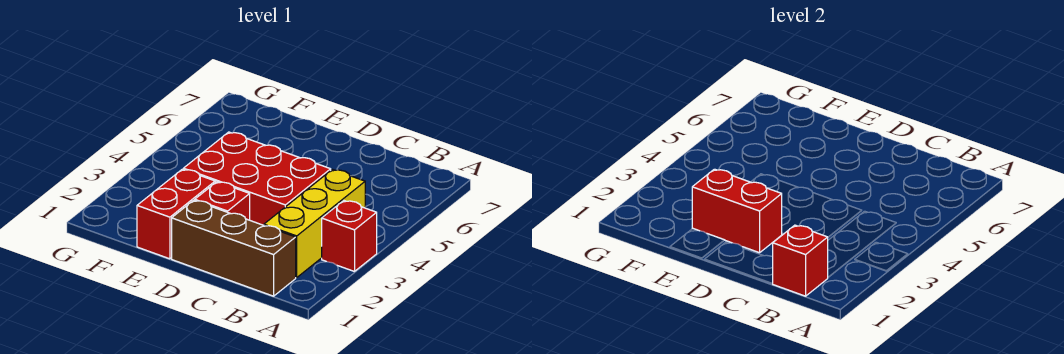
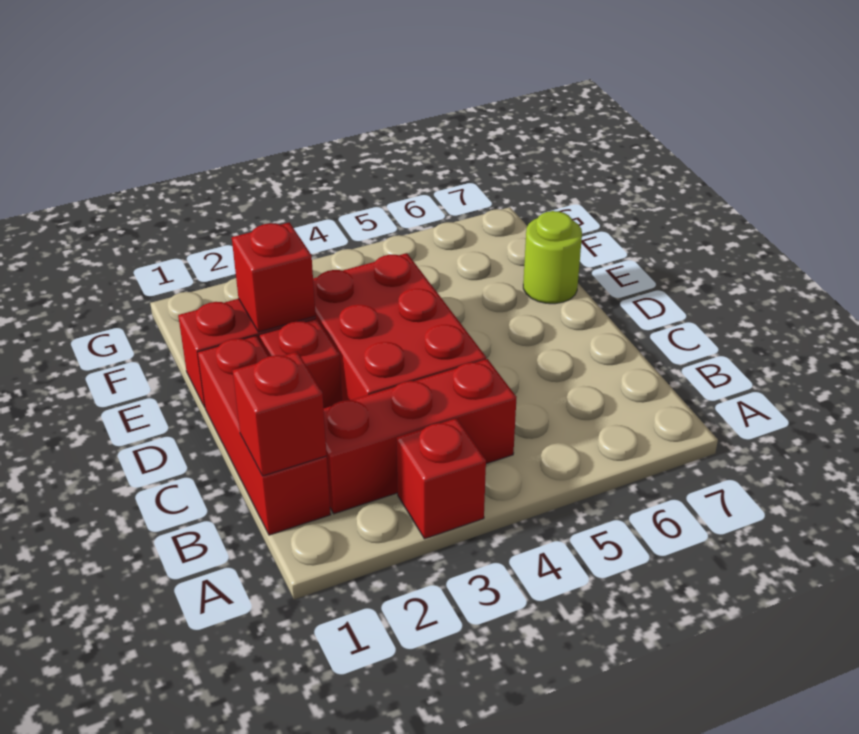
brown 1x3 brick [172,200,296,296] -> red 1x3 brick [198,336,331,535]
yellow 1x3 brick [264,170,365,278] -> red 1x3 brick [324,359,517,514]
red 1x2 brick [692,169,782,253] -> red 1x1 brick [232,222,316,332]
none -> lime 1x1 round brick [523,211,582,304]

